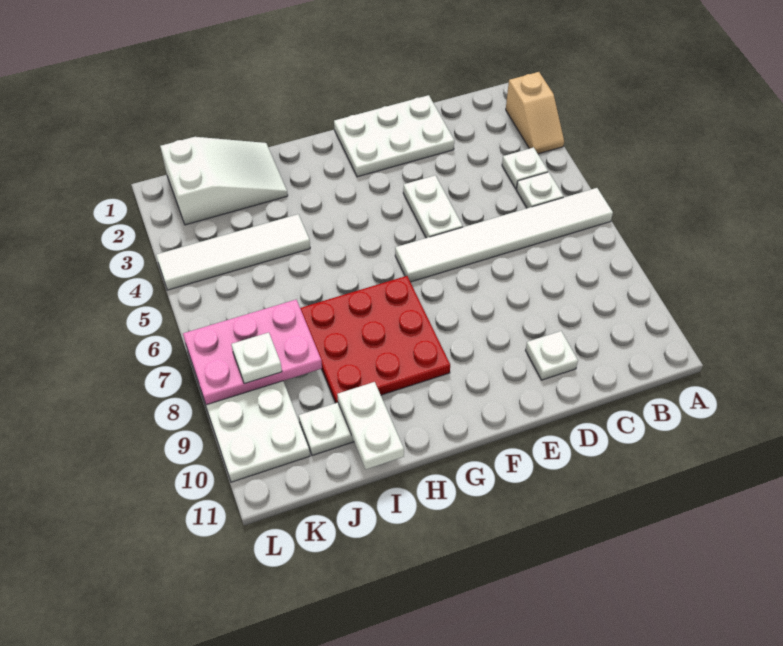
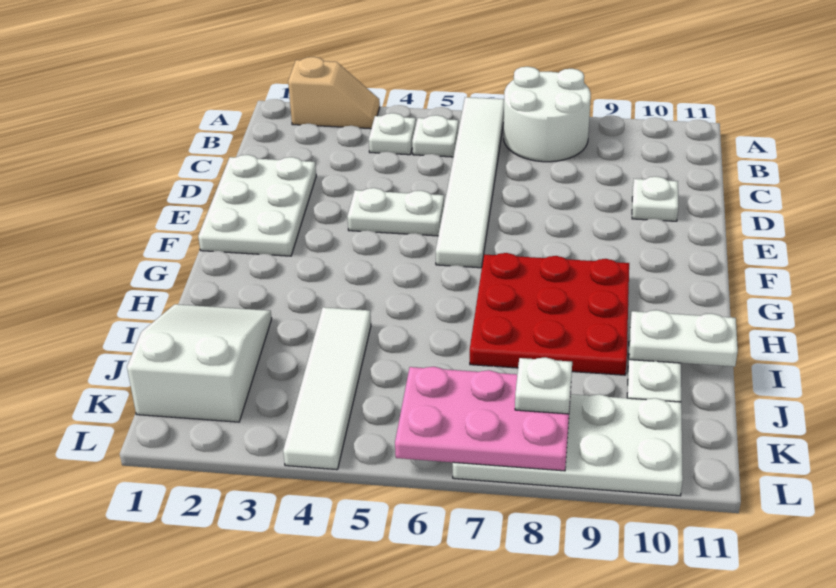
none -> white 2x2 round brick [504,67,591,162]
pink 2x3 plate [183,300,322,405] -> pink 2x3 plate turned to [395,367,571,471]

